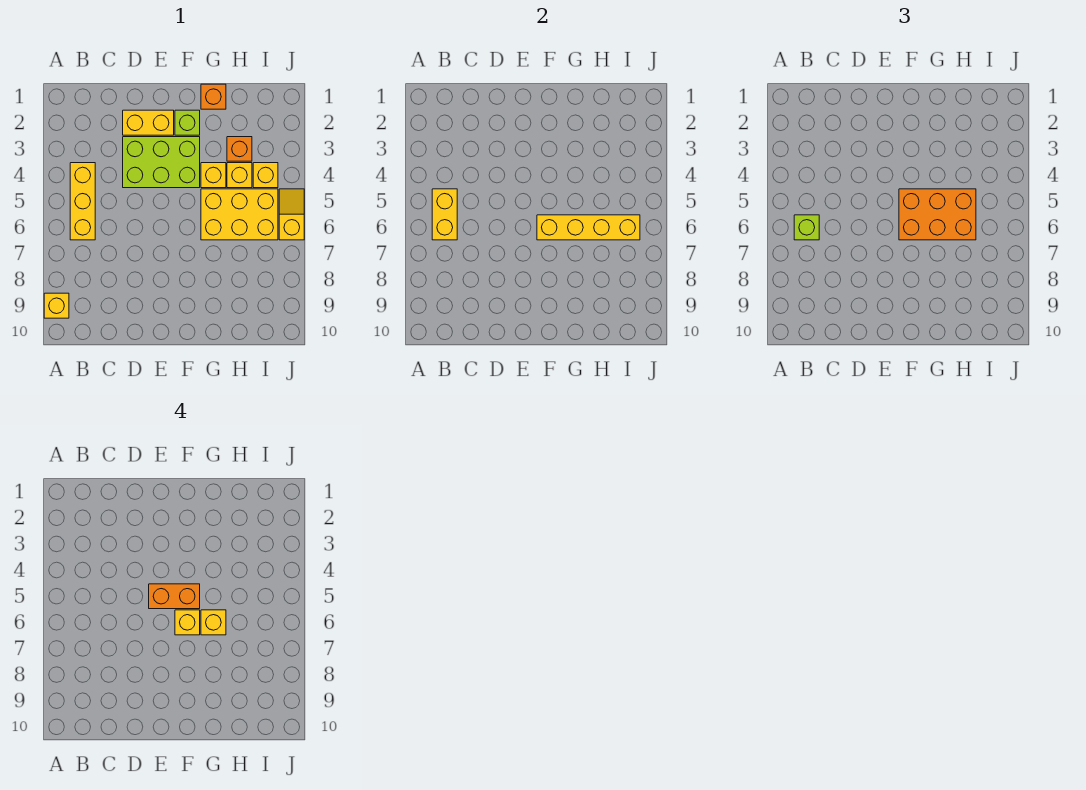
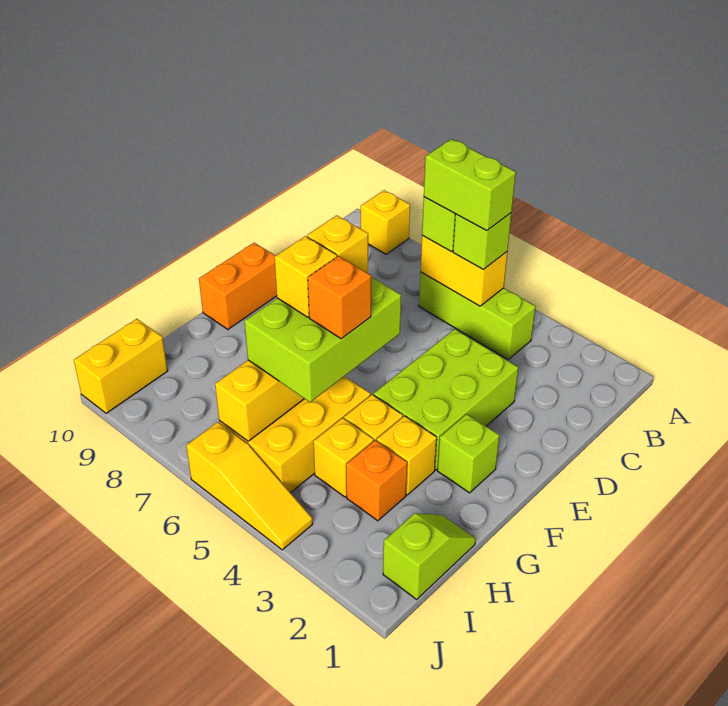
yellow 1x3 brick [70,163,95,240] -> lime 1x3 brick [419,272,536,360]
none -> lime 1x1 brick [453,213,512,269]
none -> lime 1x2 brick [424,139,516,231]
yellow 1x2 brick [123,110,174,135] -> yellow 1x2 brick moved to [74,319,168,413]
orange 1x2 brick [149,584,200,609] -> orange 1x2 brick moved to [199,243,277,329]
orange 2x3 brick [899,189,976,240] -> lime 2x3 brick [244,277,401,402]
orange 1x1 brick [201,84,226,109] -> orange 1x1 brick moved to [308,256,371,339]
none -> lime 1x2 slope [383,513,476,599]
yellow 1x1 brick [253,163,278,188] -> yellow 1x1 brick moved to [377,416,437,495]
yellow 1x2 slope [279,189,304,240] -> yellow 1x3 slope [186,422,313,550]

